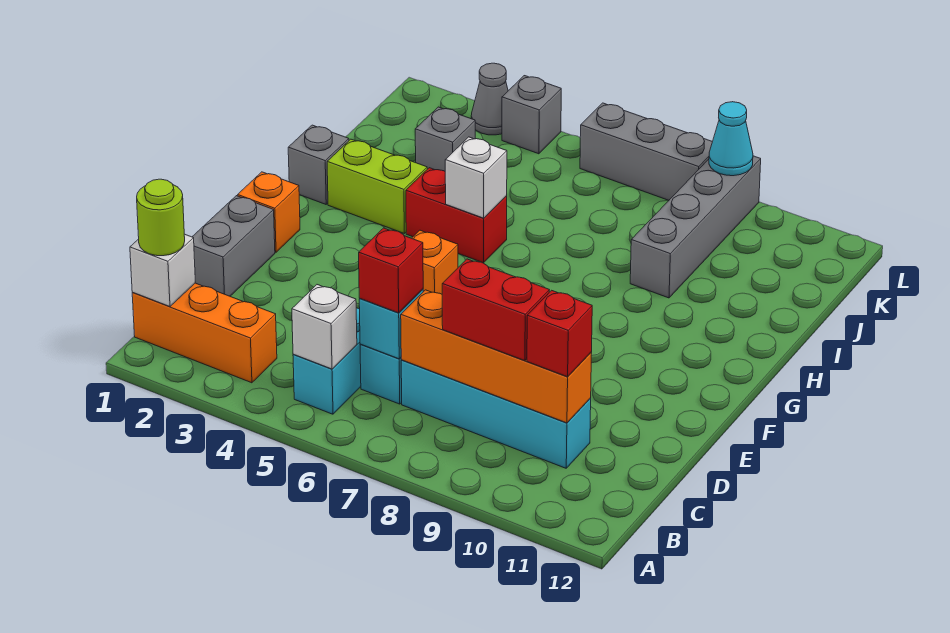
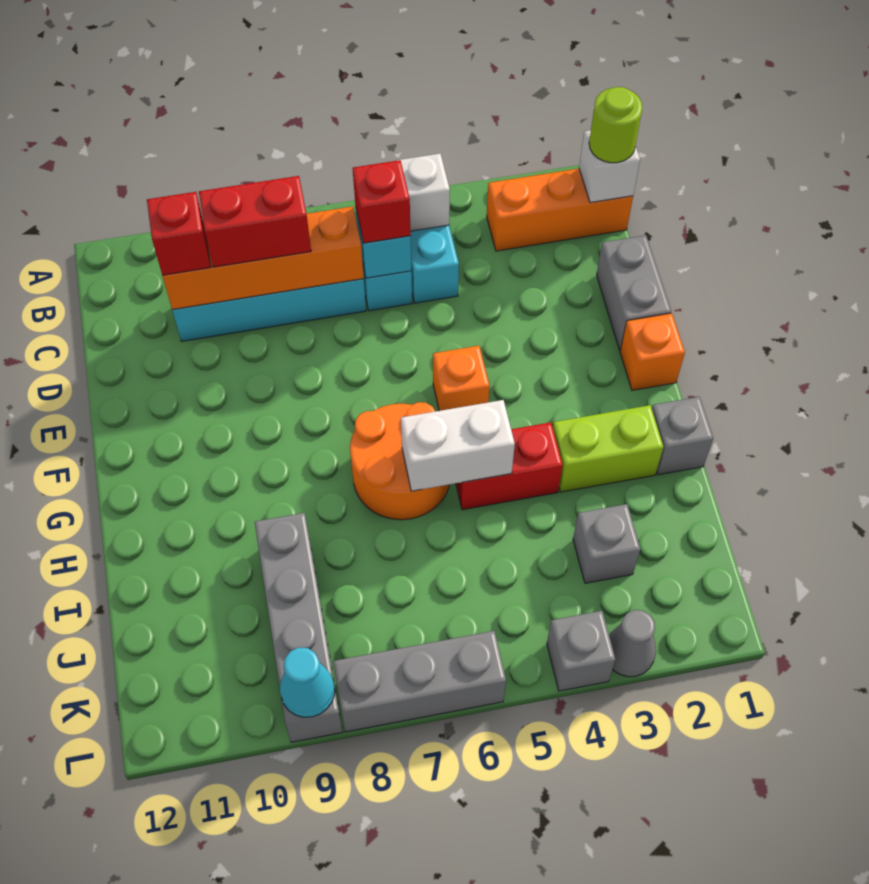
none -> orange 2x2 round brick [350,402,449,520]
white 1x1 brick [445,137,507,218] -> white 1x2 brick [401,400,515,491]

